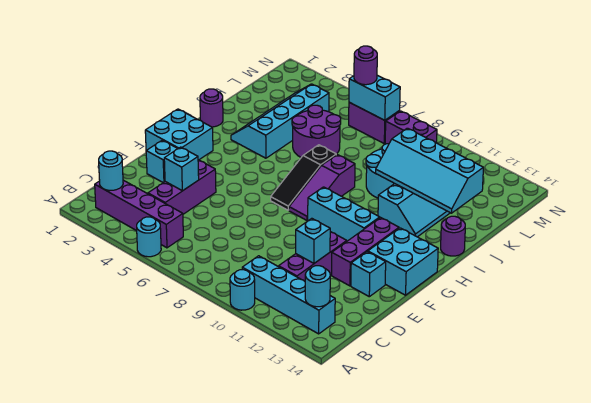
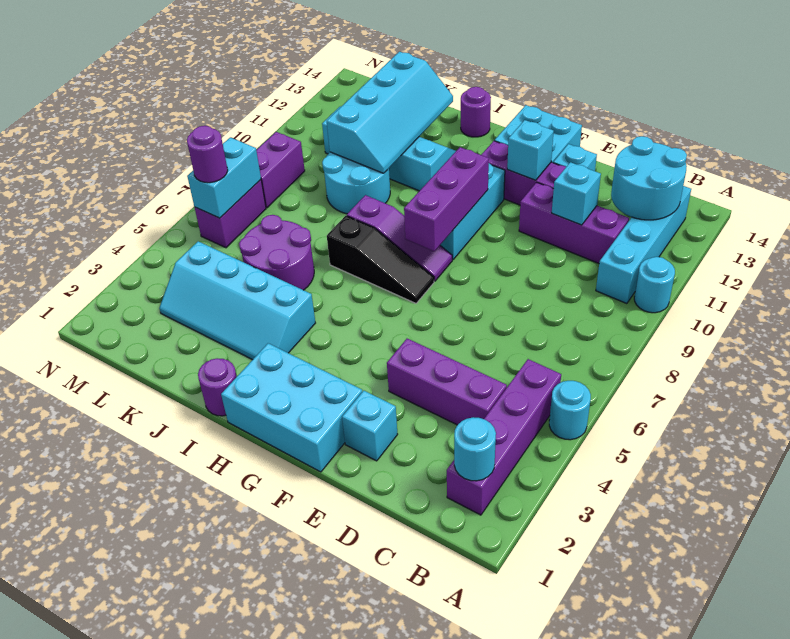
cyan 1x1 round brick [305,266,330,307] -> cyan 2x2 round brick [611,136,687,220]
cyan 1x1 brick [164,147,199,191] -> cyan 1x1 brick moved to [507,120,554,180]
cyan 2x2 brick [145,109,213,160] -> cyan 2x3 brick [221,343,362,472]
none -> purple 1x3 brick [404,147,489,251]

